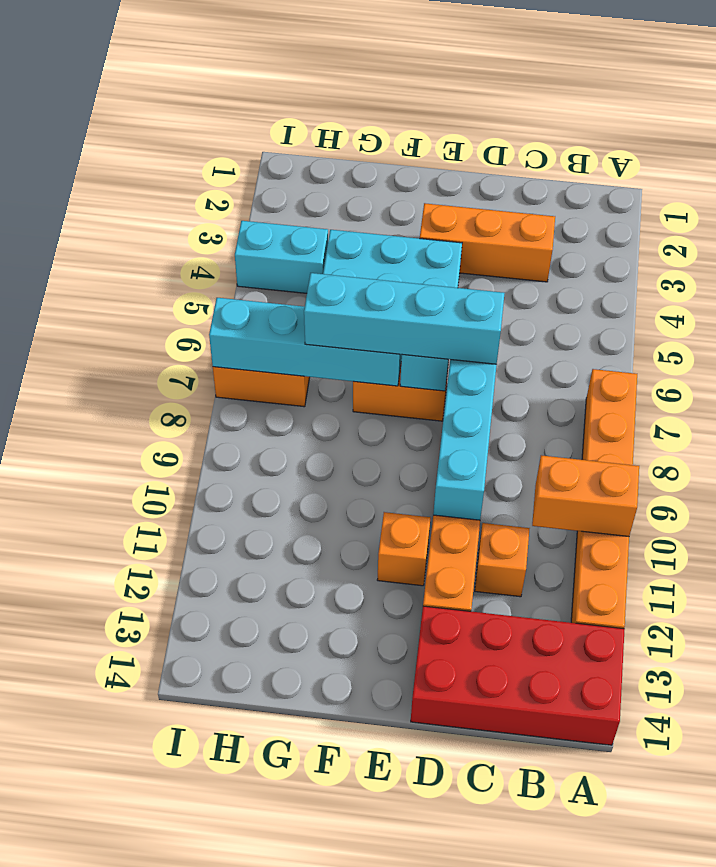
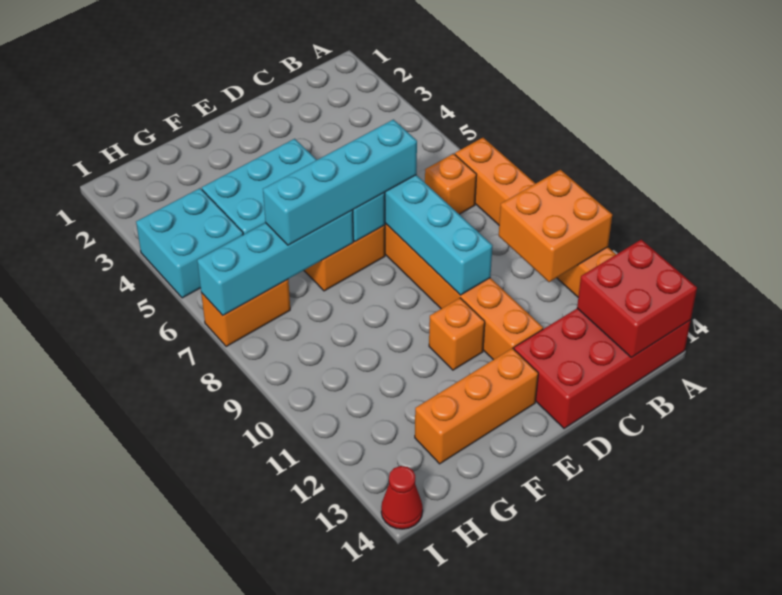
orange 1x2 brick [532,455,639,536] -> orange 2x2 brick [499,170,612,282]
none -> red 2x2 brick [577,239,697,358]
orange 1x3 brick [420,203,555,282] -> orange 1x3 brick moved to [415,348,538,464]
orange 1x1 brick [475,523,530,597] -> orange 1x1 brick moved to [425,154,477,214]
cyan 1x2 brick [235,221,328,293] -> cyan 2x2 brick [136,188,243,298]
none -> red 1x1 cone [381,466,423,529]

